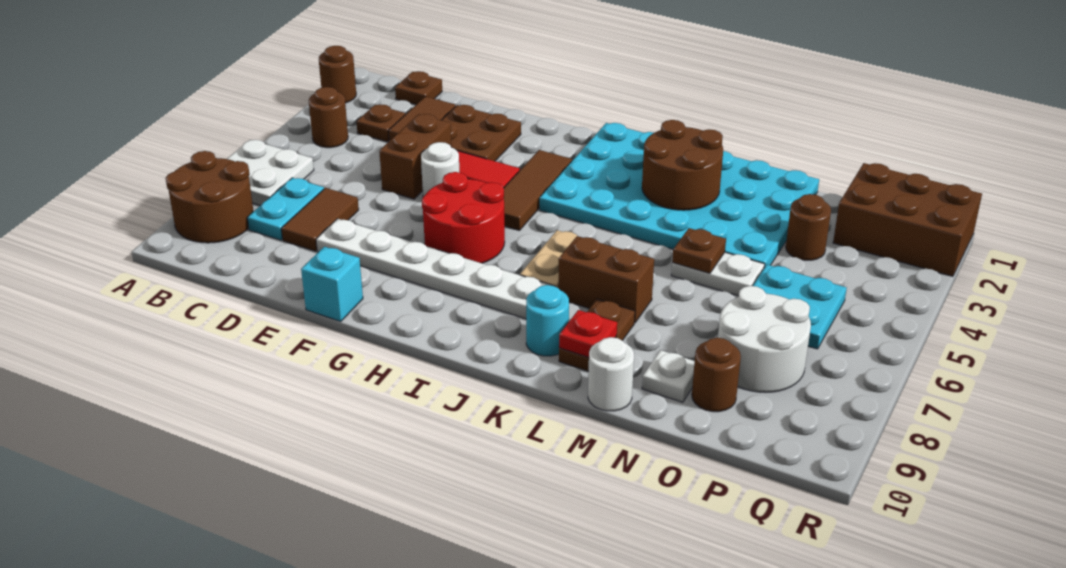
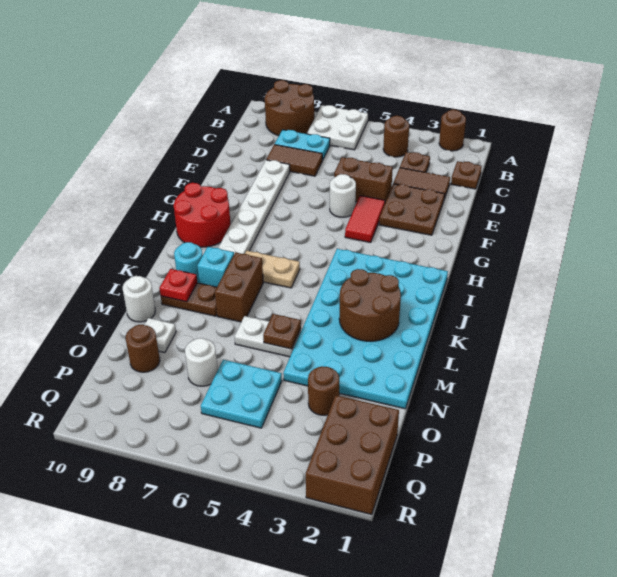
cyan 1x1 brick [301,247,363,322] -> cyan 1x1 brick moved to [197,247,234,287]
red 2x2 round brick [422,172,505,263] -> red 2x2 round brick moved to [174,183,231,247]
brown 1x3 tile [504,150,572,231] -> none
white 1x2 plate [671,252,765,296] -> white 1x2 plate turned to [234,316,301,357]
white 2x2 round brick [718,286,811,393] -> white 1x1 round brick [185,338,218,386]

